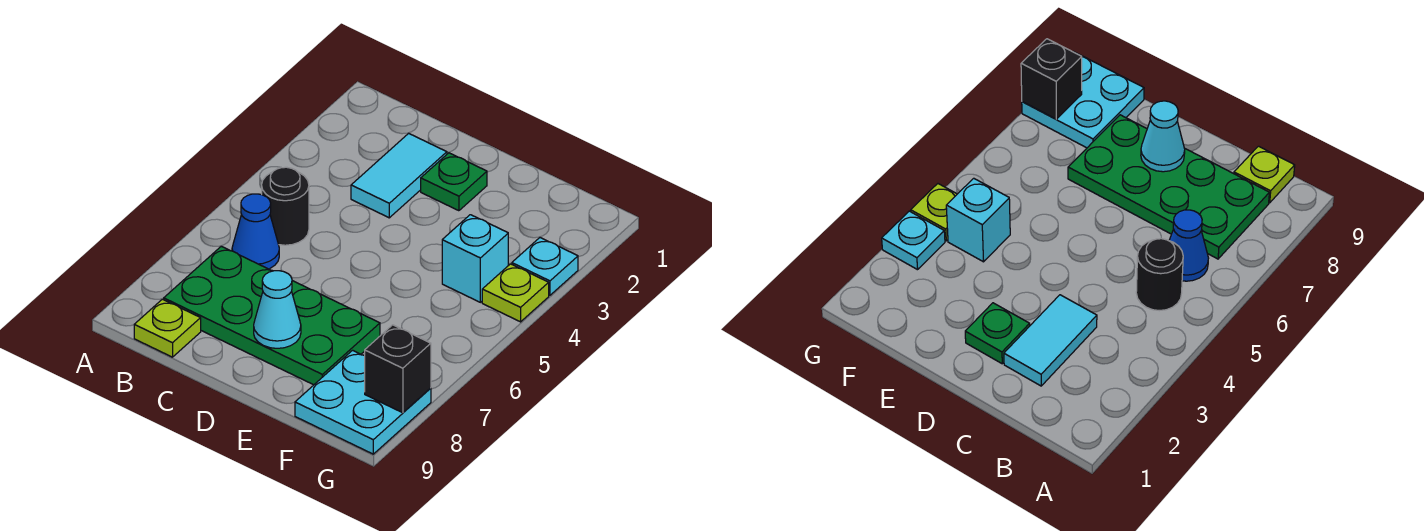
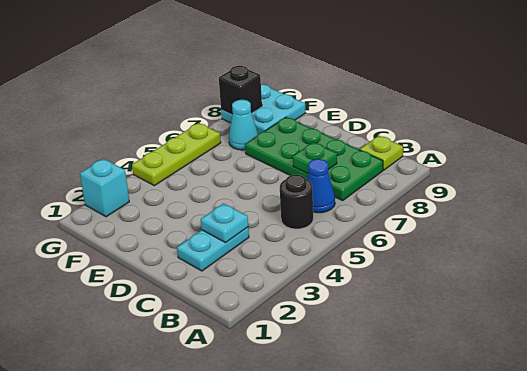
cyan 1x2 tile [351,133,447,218] -> cyan 1x2 plate [177,227,249,271]
green 1x1 plate [421,153,487,211] -> green 1x1 plate moved to [293,142,337,174]
cyan 1x1 cone [254,271,301,348] -> cyan 1x1 cone moved to [229,100,258,150]
cyan 1x1 brick [442,215,508,302] -> cyan 1x1 brick moved to [80,159,129,217]
cyan 1x1 plate [512,238,578,295] -> cyan 1x1 plate moved to [201,204,248,243]
lime 1x1 plate [482,264,549,322] -> lime 1x3 plate [132,123,221,186]

